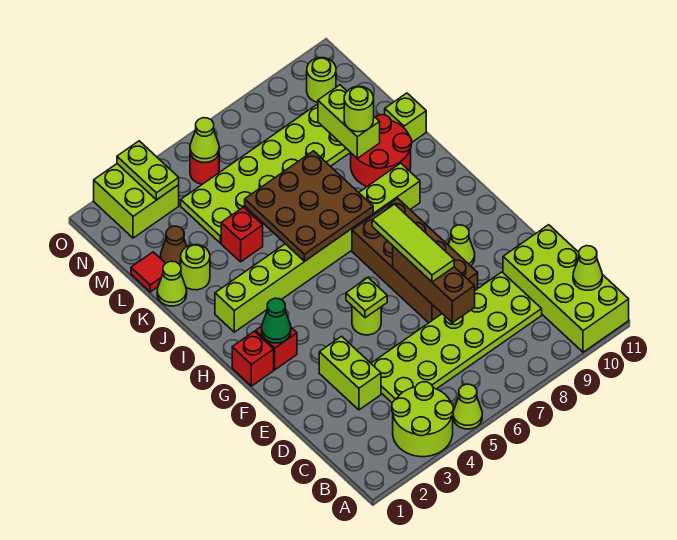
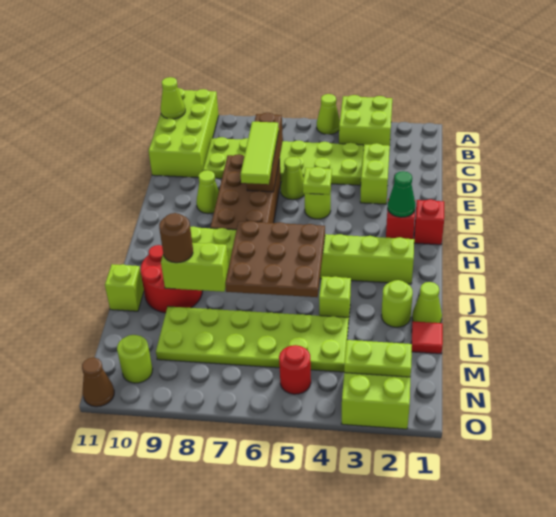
lime 2x2 round brick [392,382,454,457] -> lime 2x2 brick [339,95,392,151]
red 1x1 brick [221,207,263,262] -> lime 1x1 brick [319,276,351,324]
lime 1x2 brick [318,85,380,158] -> lime 1x2 brick turned to [161,243,229,292]
lime 1x1 round brick [344,86,374,132] -> brown 1x1 round brick [159,213,193,263]
brown 1x1 cone [160,226,187,266] -> brown 1x1 cone moved to [82,358,114,407]
lime 1x2 plate [117,141,179,200] -> lime 1x2 plate turned to [344,340,412,377]
lime 1x1 cone [190,118,219,163] -> lime 1x1 cone moved to [280,157,304,200]

